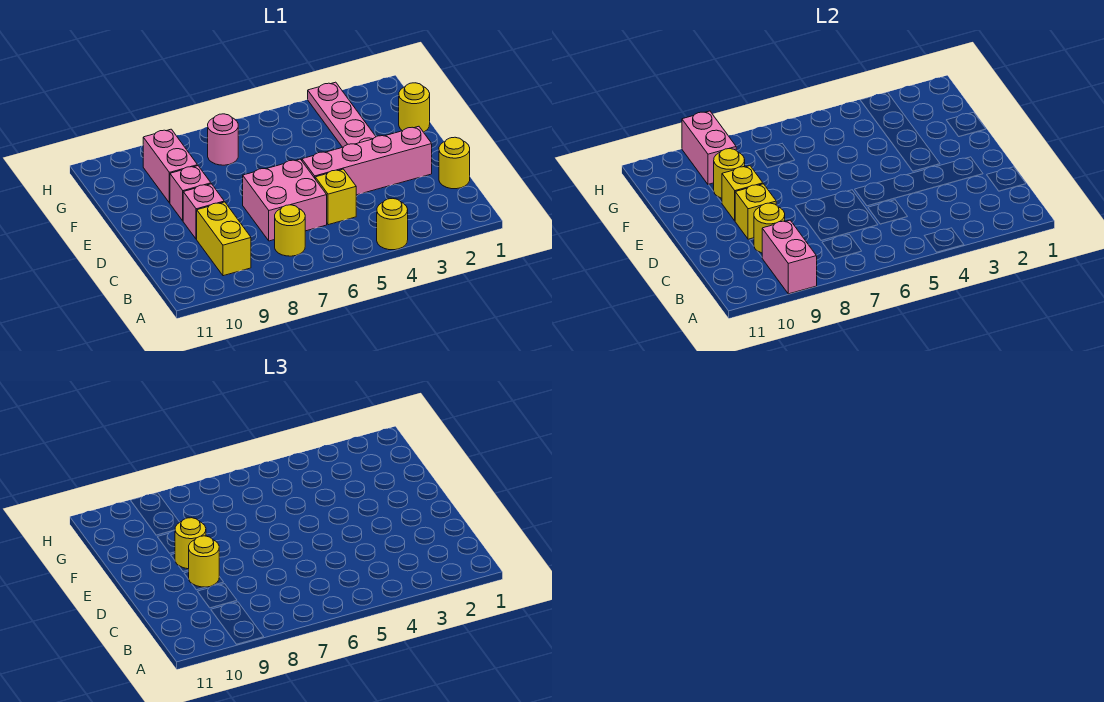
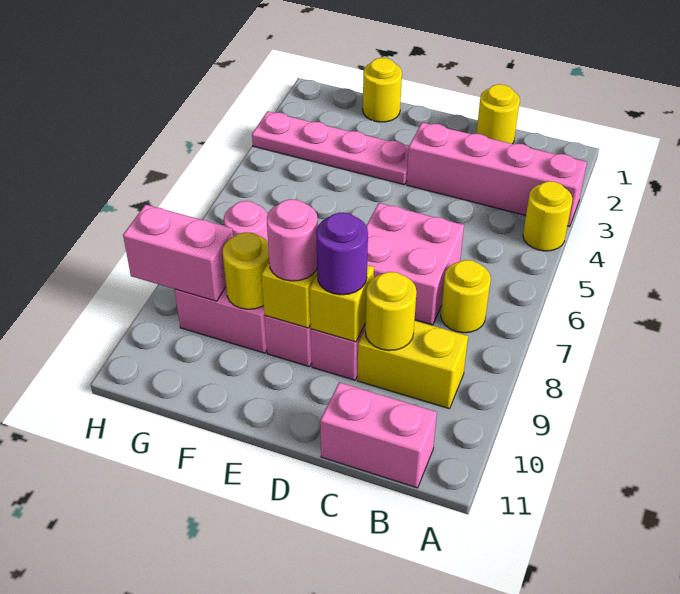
pink 1x2 brick [762,220,817,294] -> pink 1x2 brick moved to [320,382,437,488]
yellow 1x1 brick [315,169,356,225] -> none
pink 1x4 brick [302,126,432,195] -> pink 1x4 brick turned to [407,122,587,227]
yellow 1x1 round brick [189,536,219,587] -> purple 1x1 round brick [316,213,368,295]
yellow 1x1 round brick [175,518,206,569] -> pink 1x1 round brick [267,199,318,281]

